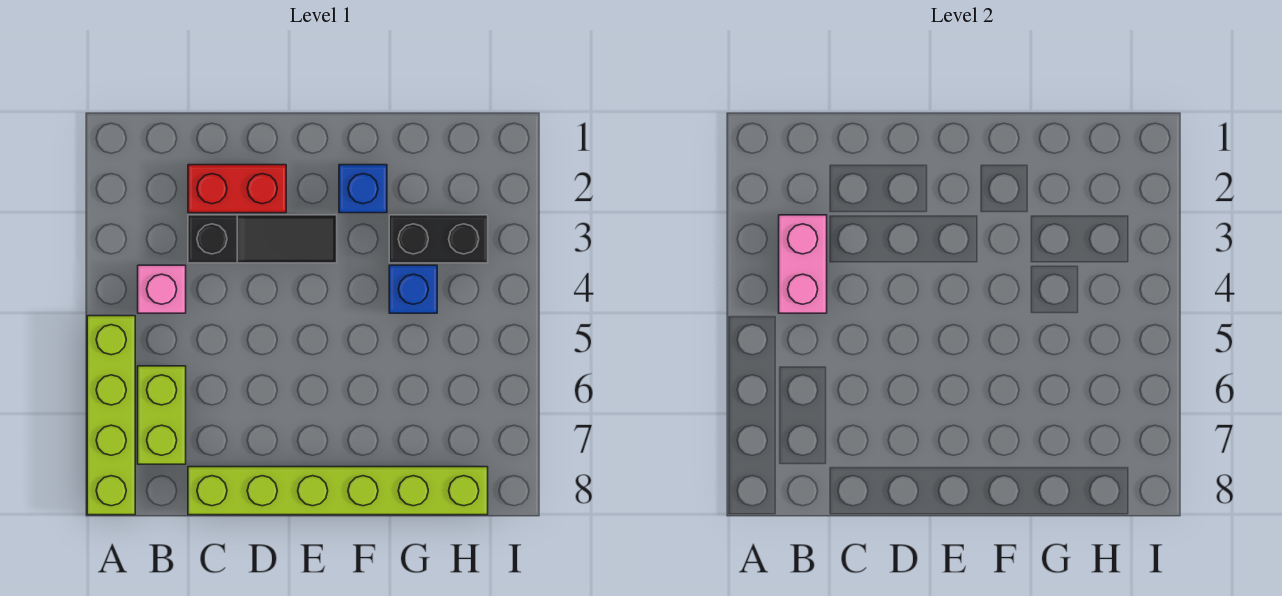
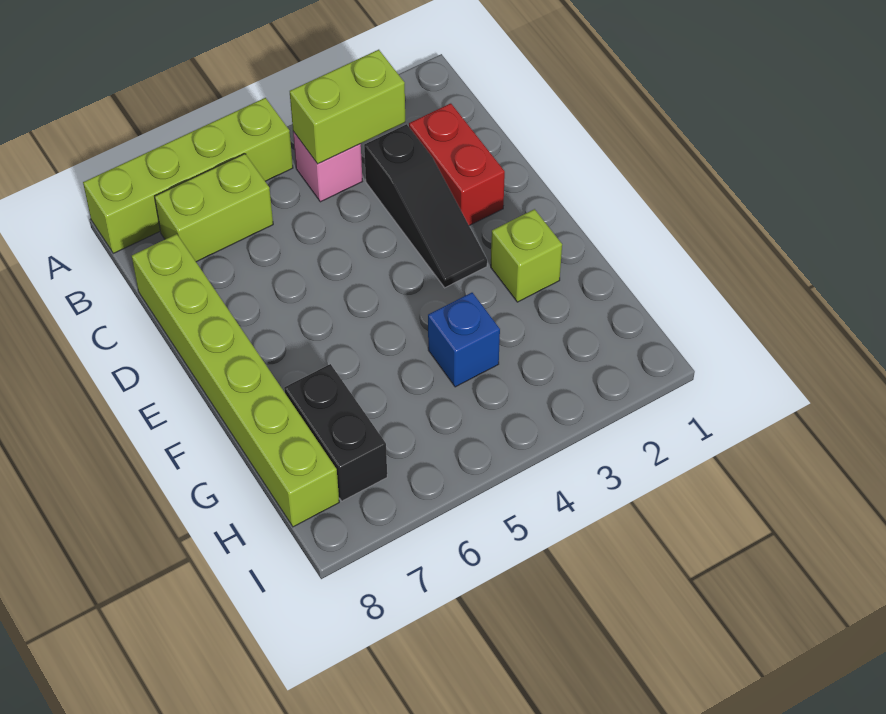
pink 1x2 brick [779,215,827,313] -> lime 1x2 brick [290,50,405,164]
blue 1x1 brick [339,165,387,213] -> lime 1x1 brick [491,209,562,302]
black 1x2 brick [389,215,488,263] -> black 1x2 brick moved to [284,364,387,501]

